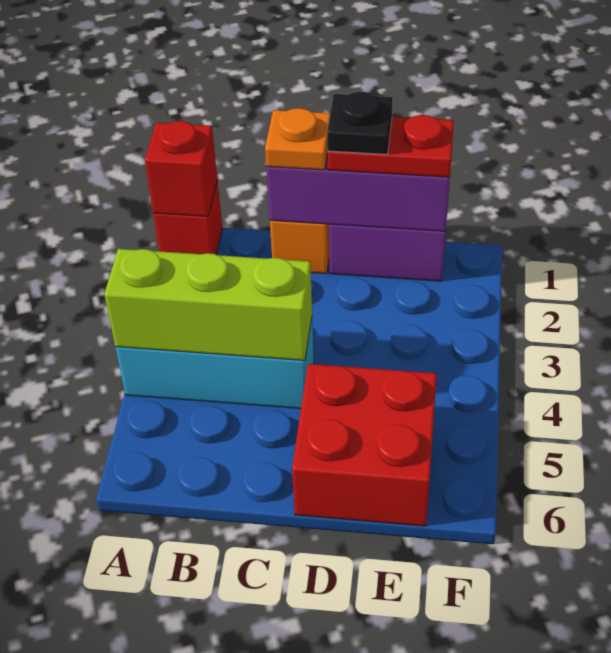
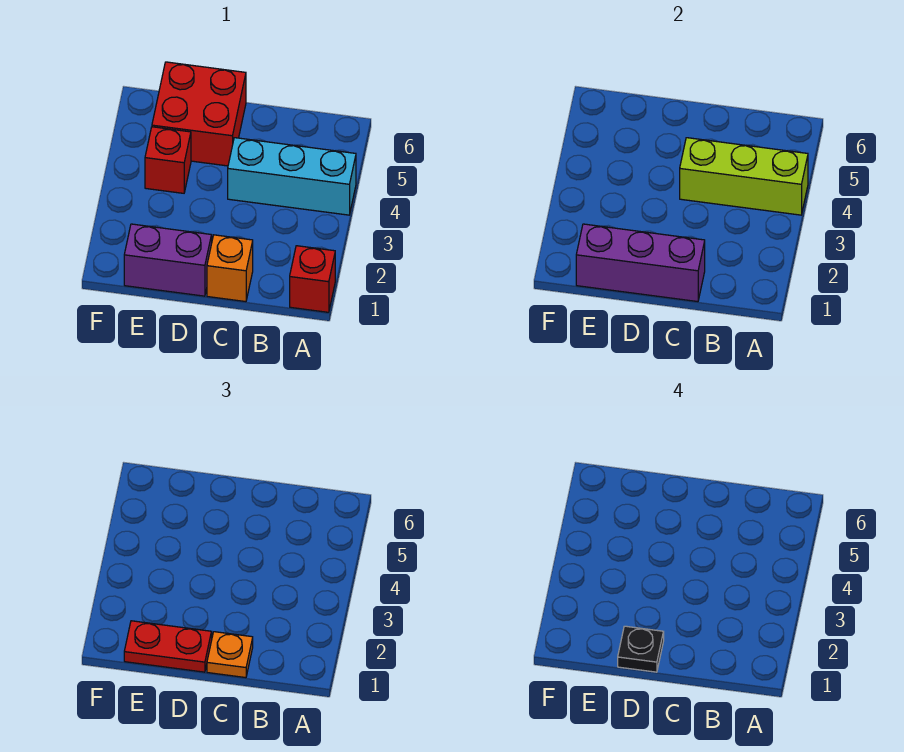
red 1x1 brick [145,121,217,217] -> red 1x1 brick moved to [145,127,191,193]

